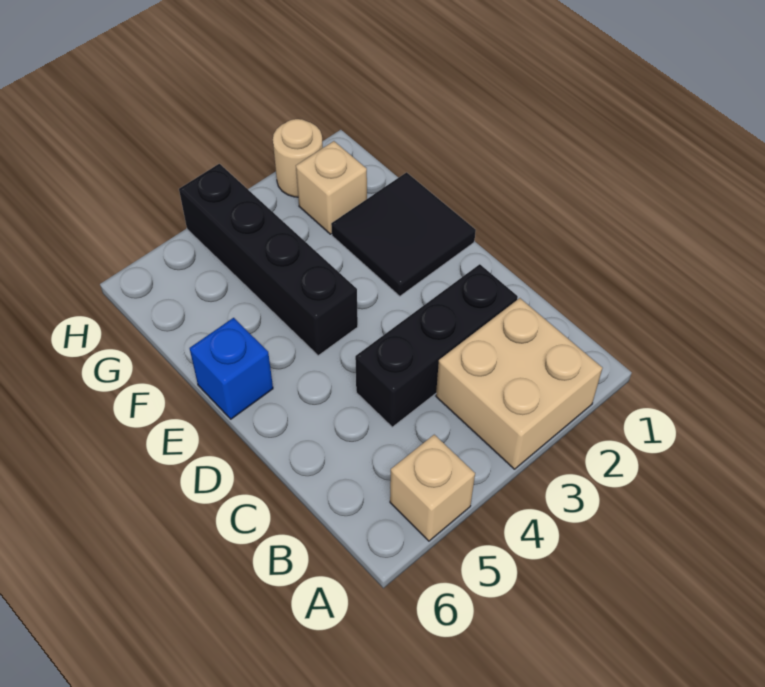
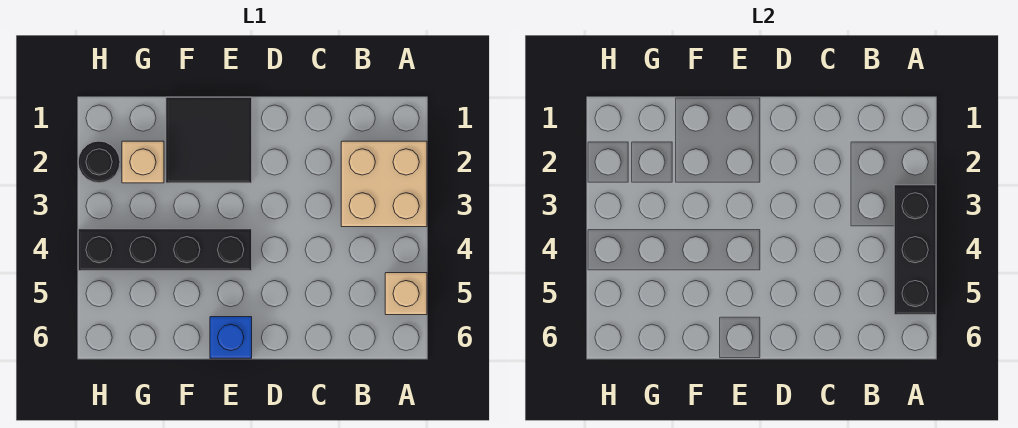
black 1x3 brick [355,264,518,427] -> black 1x3 brick moved to [894,185,936,315]
tan 1x1 round brick [273,119,323,197] -> black 1x1 round brick [78,141,120,183]

